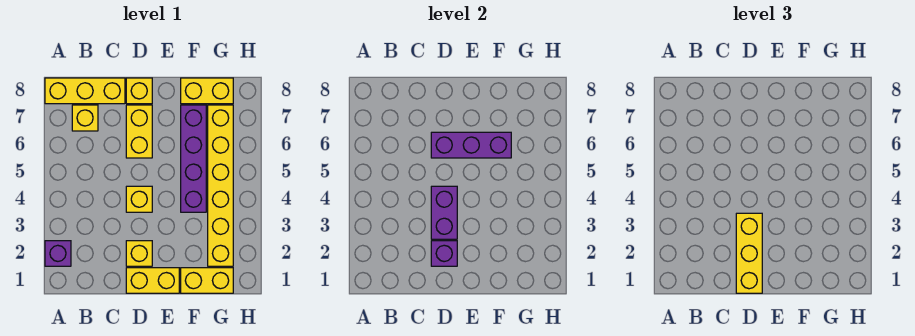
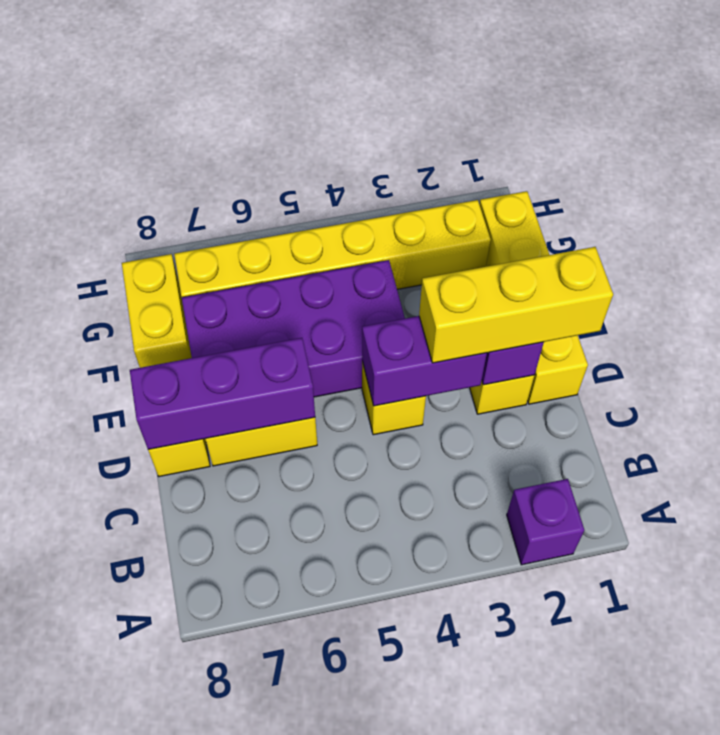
yellow 1x3 brick [45,78,125,104] -> none
yellow 1x1 brick [72,105,98,131] -> none
purple 1x3 brick [431,132,511,158] -> purple 1x3 brick turned to [130,338,315,450]
purple 1x4 brick [181,105,206,212] -> purple 2x4 brick [182,260,405,397]

